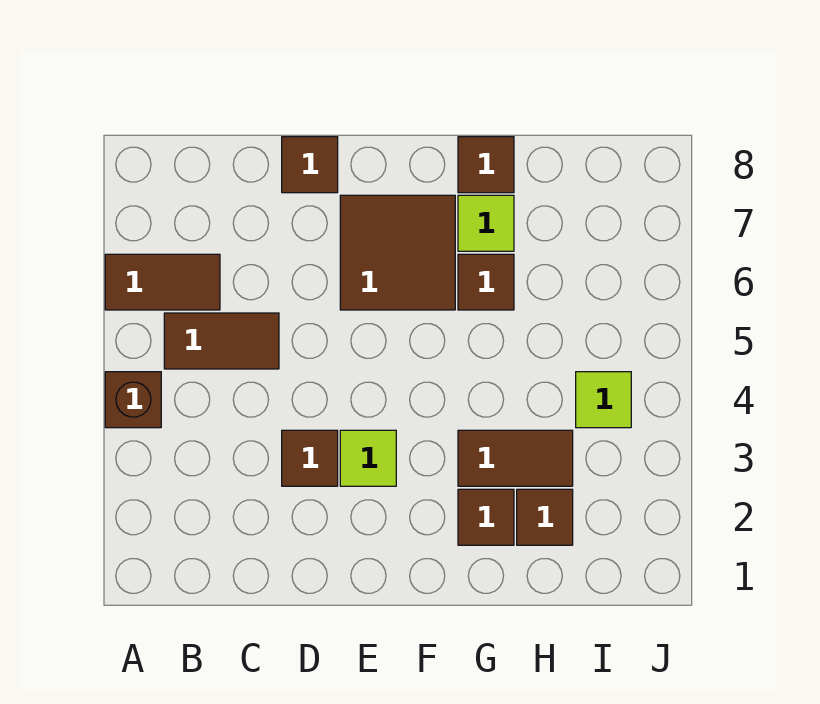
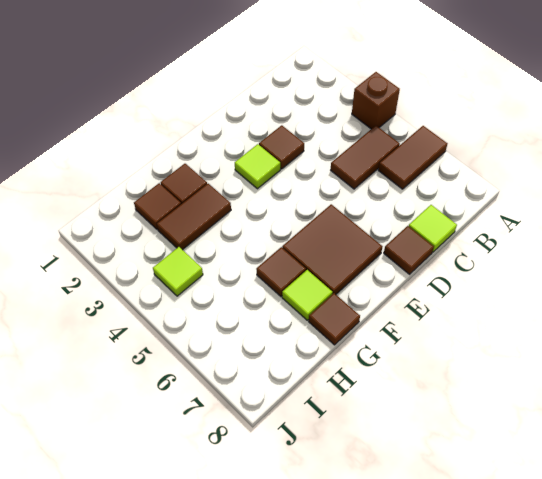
none -> lime 1x1 tile [409,205,457,252]

